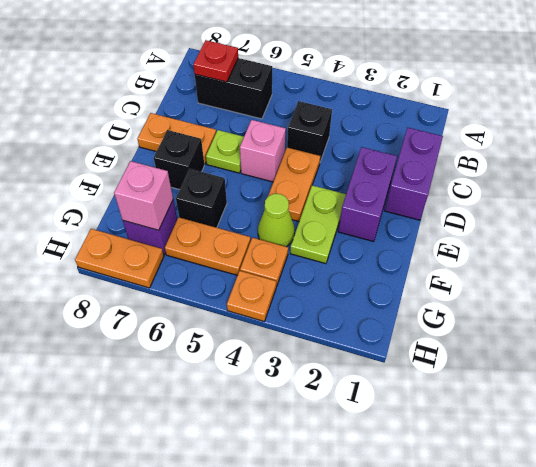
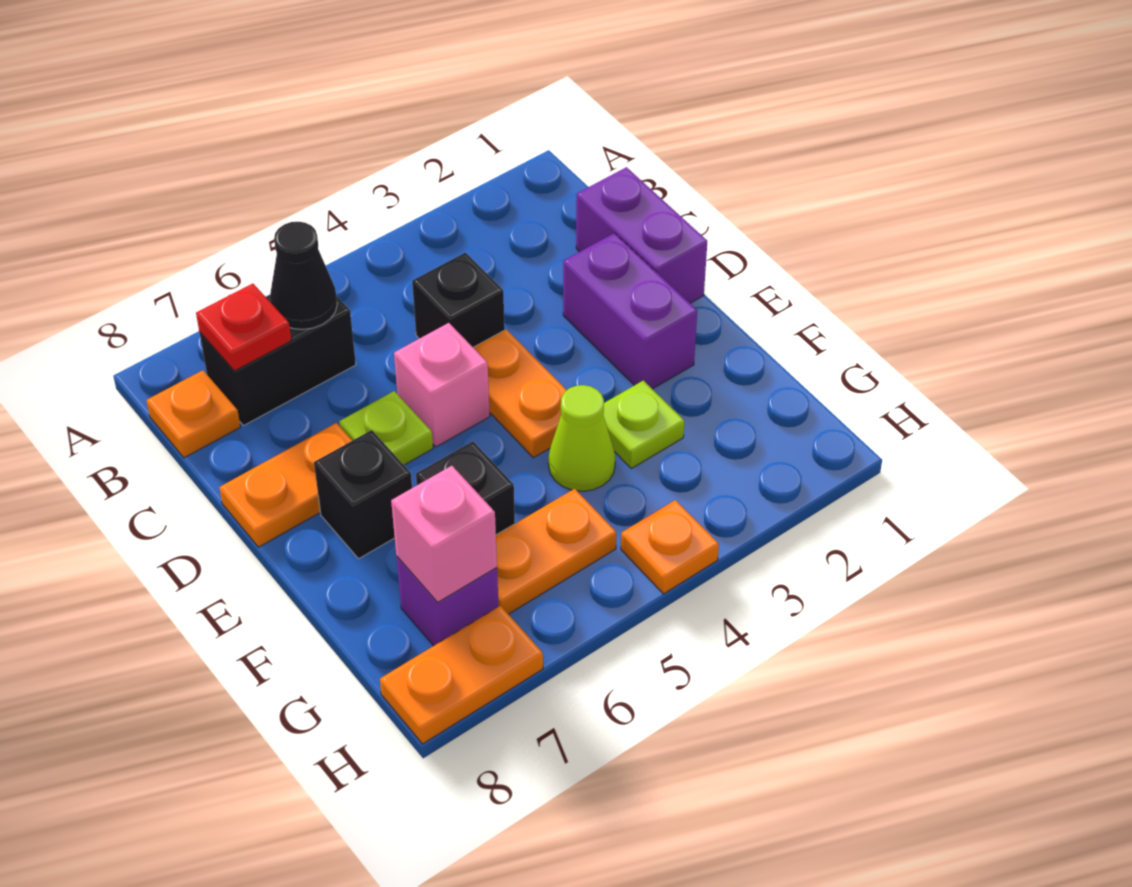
none -> black 1x1 cone [270,222,337,330]
lime 1x2 plate [290,185,346,264] -> lime 1x1 plate [603,380,684,468]
orange 1x1 plate [240,238,288,286] -> orange 1x1 plate moved to [146,370,240,458]

